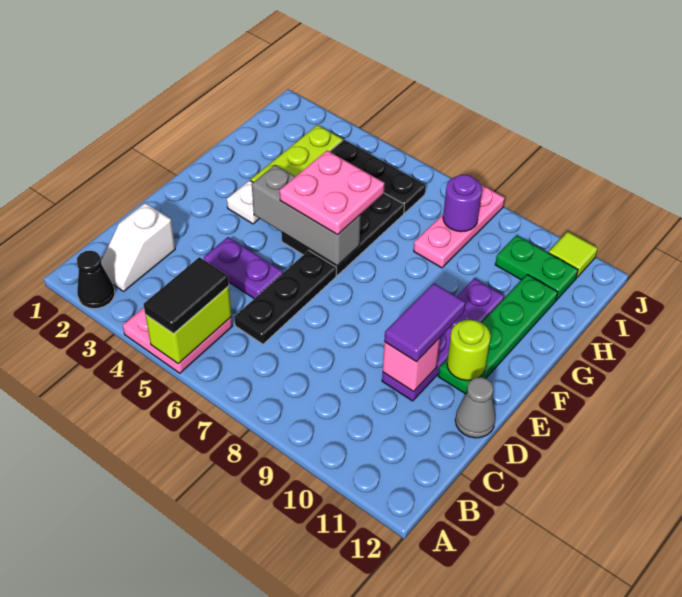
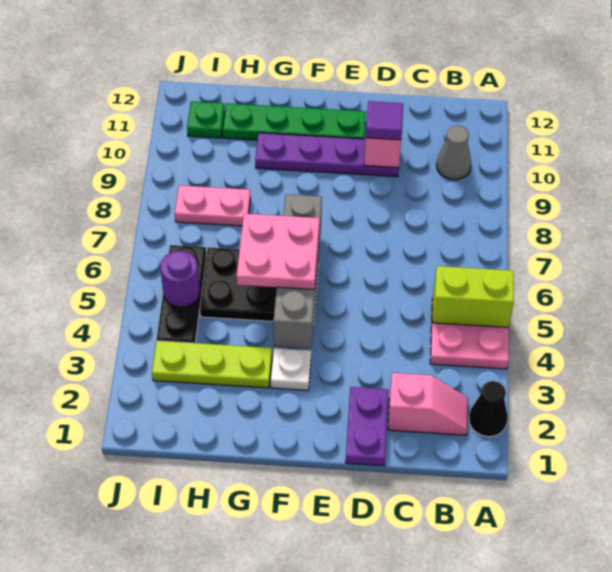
black 1x2 tile [143,257,229,334] -> none
white 1x2 slope [101,203,175,291] -> pink 1x2 slope [388,373,468,435]
black 1x3 plate [234,251,336,344] -> none
purple 1x2 plate [204,237,283,299] -> purple 1x2 plate moved to [346,387,388,466]
purple 1x2 tile [384,283,466,362] -> purple 1x1 tile [366,101,403,140]
grey 1x1 cone [455,377,496,438] -> grey 1x1 cone moved to [437,126,471,180]
lime 1x1 round brick [447,320,491,380] -> none
grey 1x3 brick [252,165,361,266] -> grey 1x4 brick [273,194,322,348]
pink 1x3 plate [414,185,505,268] -> pink 1x2 plate [175,185,250,226]
purple 1x1 round brick [443,174,482,232] -> purple 1x1 round brick moved to [160,251,200,307]
green 1x2 plate [495,235,578,300] -> green 1x1 plate [187,101,225,138]
lime 1x1 tile [549,232,598,278] -> none

